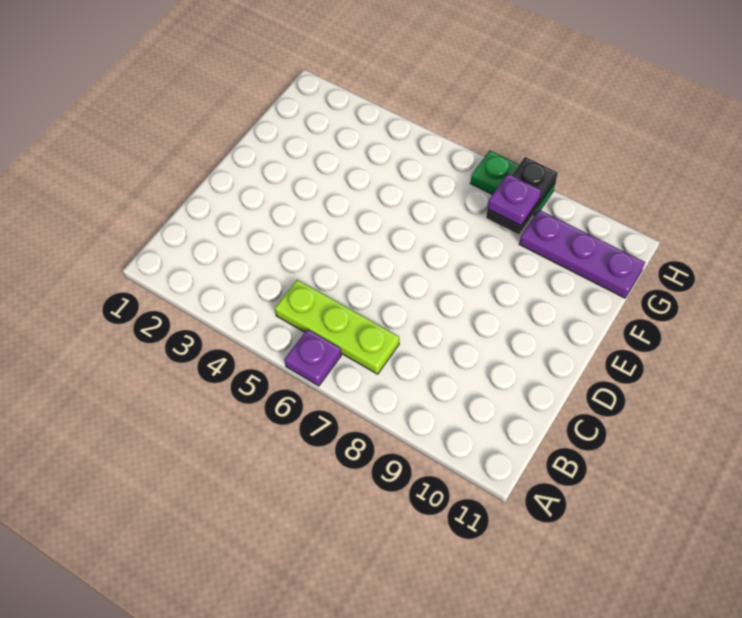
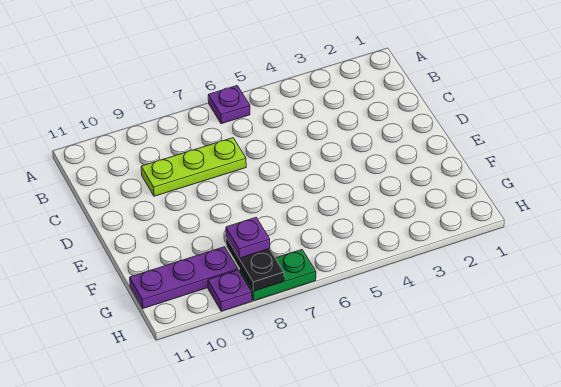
lime 1x3 plate [275,280,399,374] -> lime 1x3 plate moved to [141,138,246,196]
none -> purple 1x1 plate [208,270,252,311]

